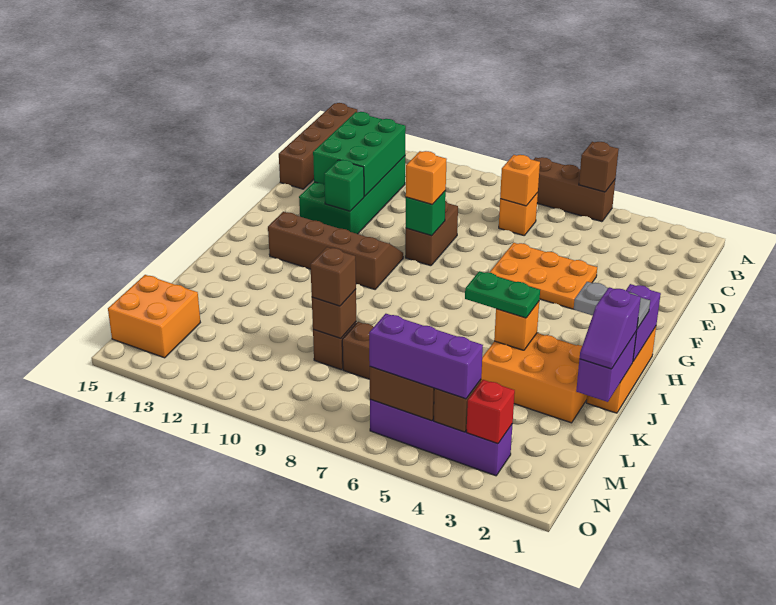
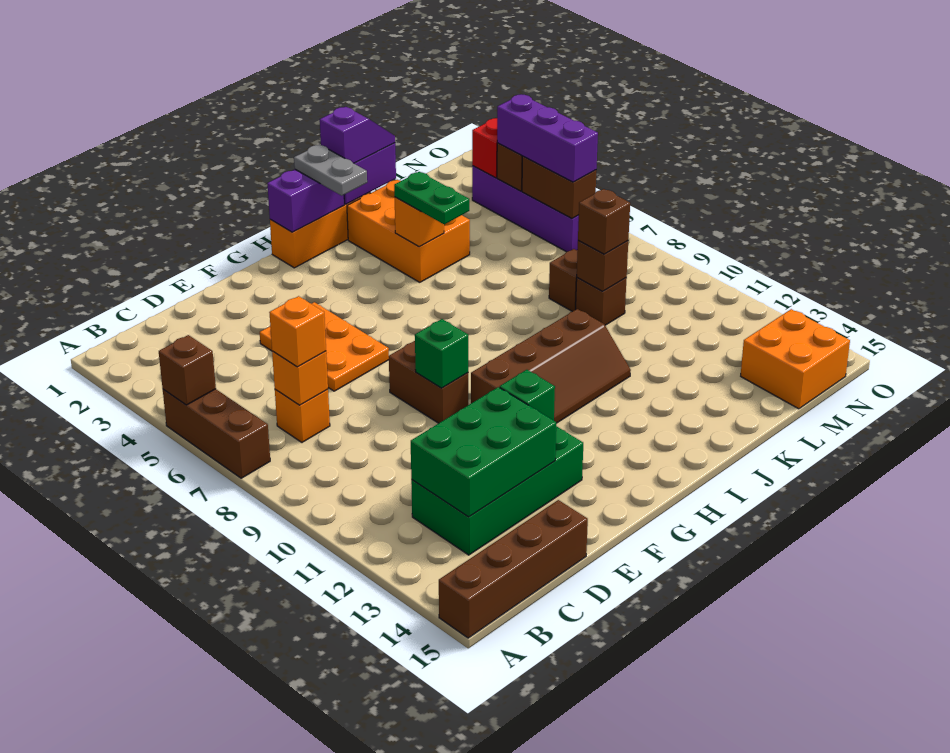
brown 1x2 brick [405,201,458,266] -> brown 1x2 brick turned to [389,341,468,423]
orange 1x1 brick [406,151,447,204] -> orange 1x1 brick moved to [269,296,326,367]
brown 2x4 slope [268,212,403,289] -> brown 2x4 slope turned to [471,309,631,423]

